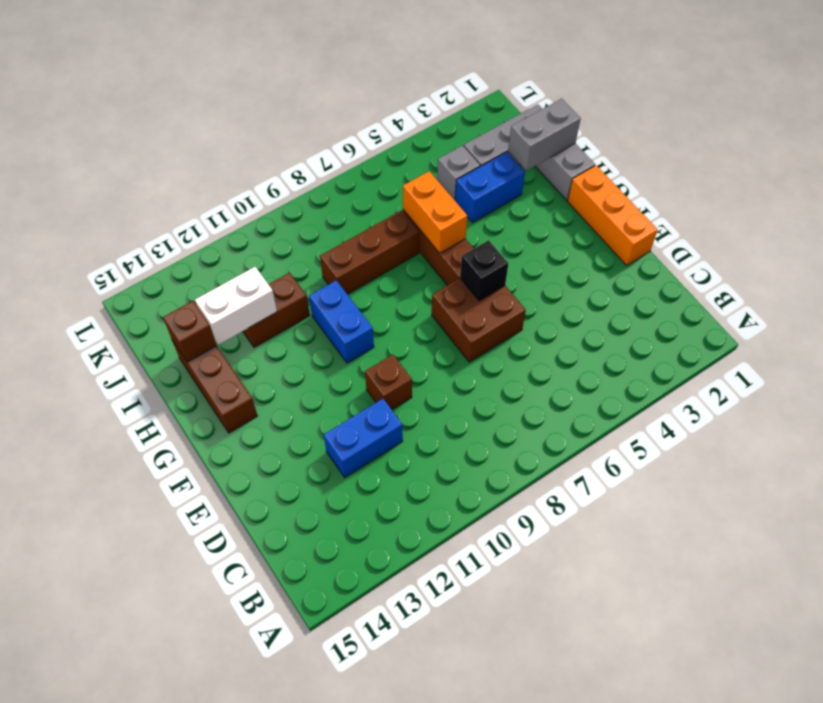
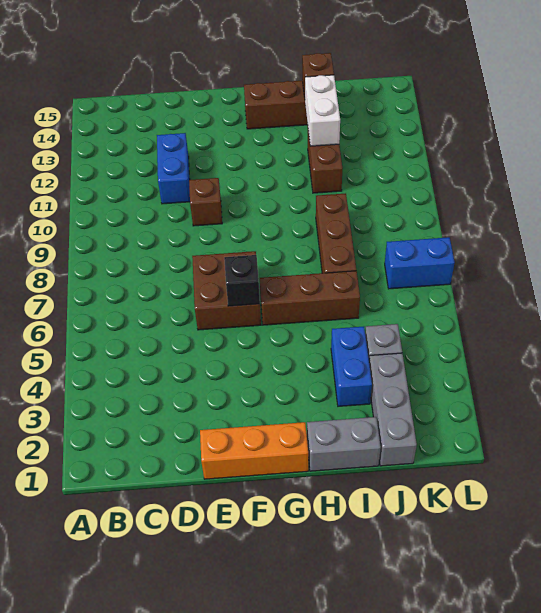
blue 1x2 brick [309,280,374,363] -> blue 1x2 brick moved to [385,237,455,289]
orange 1x2 brick [403,171,467,253] -> none
grey 1x2 brick [508,99,581,171] -> none

